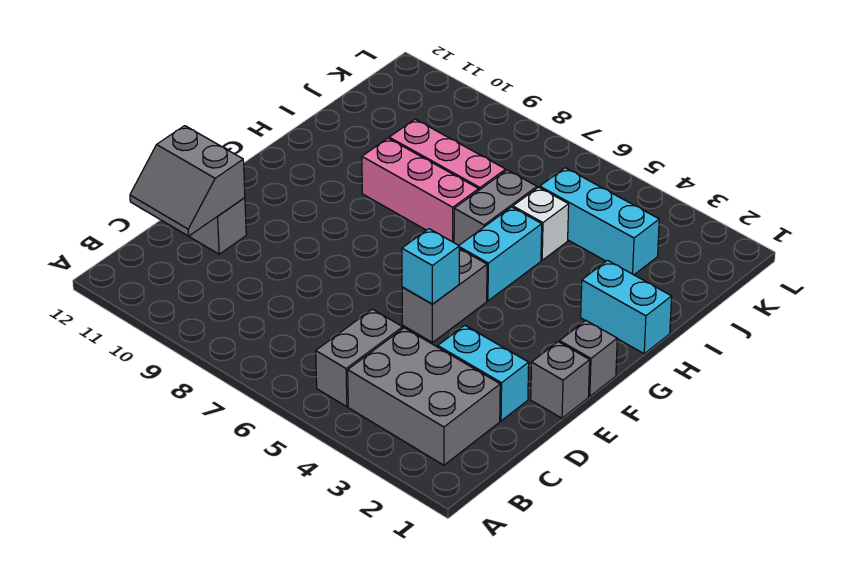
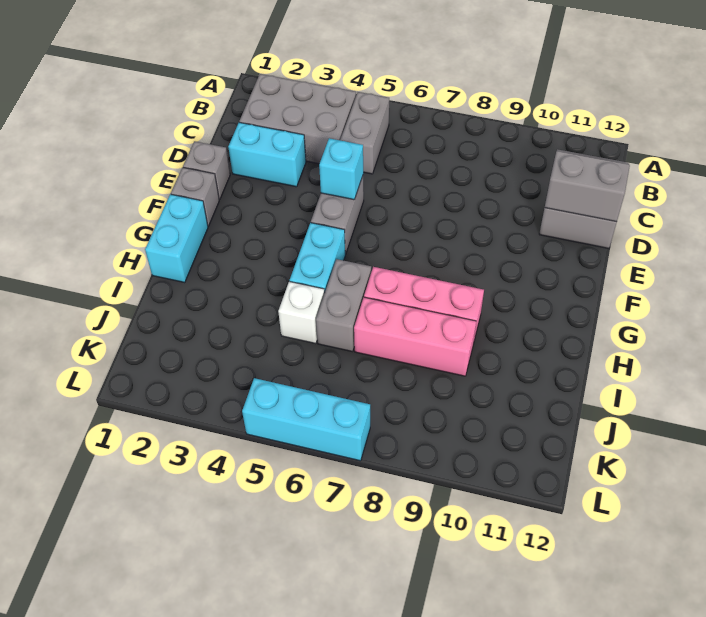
cyan 1x2 brick [581,260,672,354] -> cyan 1x2 brick turned to [145,194,208,283]
cyan 1x3 brick [540,168,659,275] -> cyan 1x3 brick moved to [242,378,370,461]

